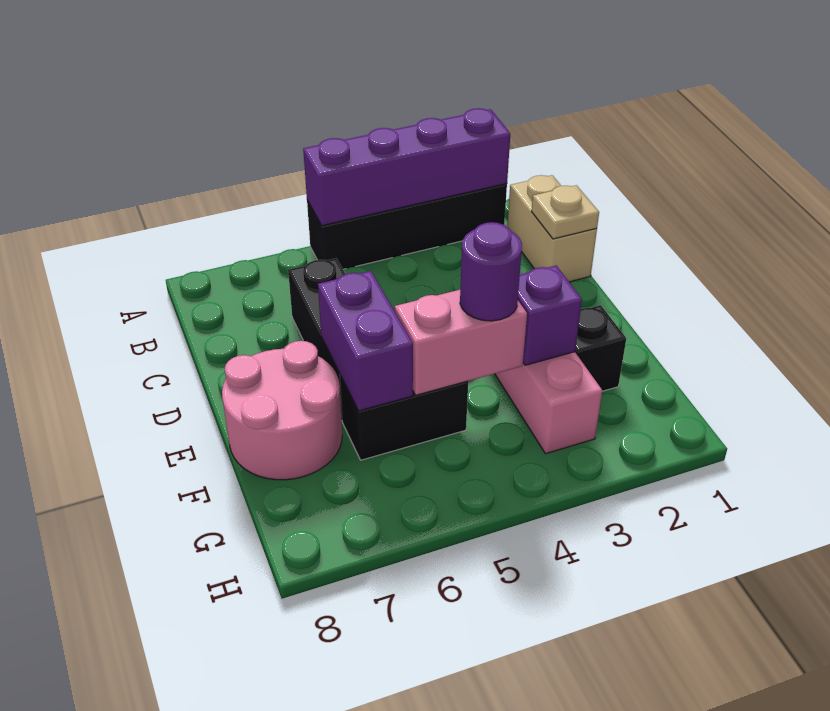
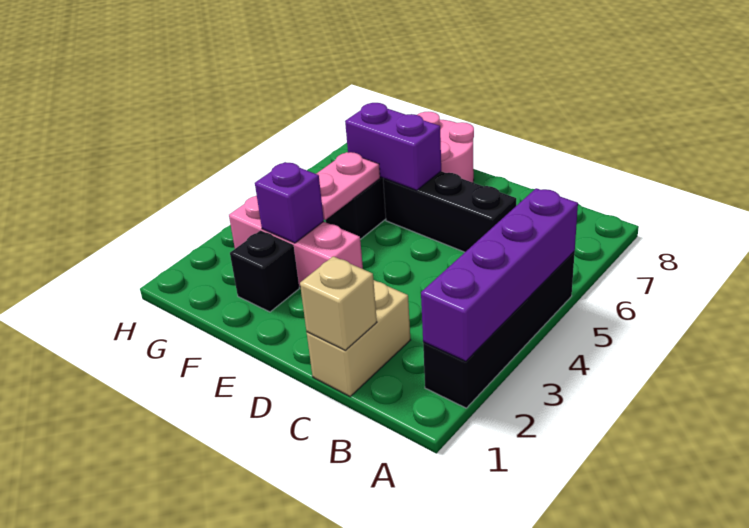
tan 1x2 brick [507,175,597,282] -> tan 1x2 brick turned to [307,280,410,397]
tan 1x1 plate [531,185,599,239] -> tan 1x1 brick [300,256,377,351]
pink 1x2 brick [395,290,527,395] -> pink 1x2 plate [316,152,380,220]
purple 1x1 round brick [460,222,522,321] -> none

